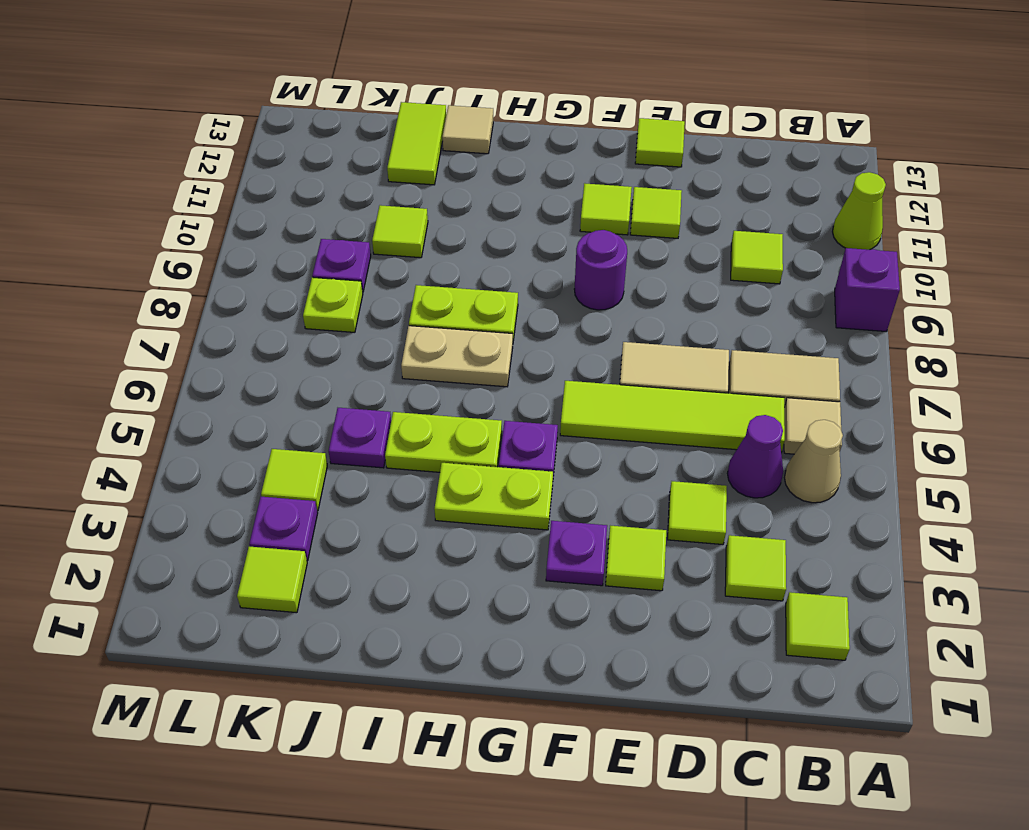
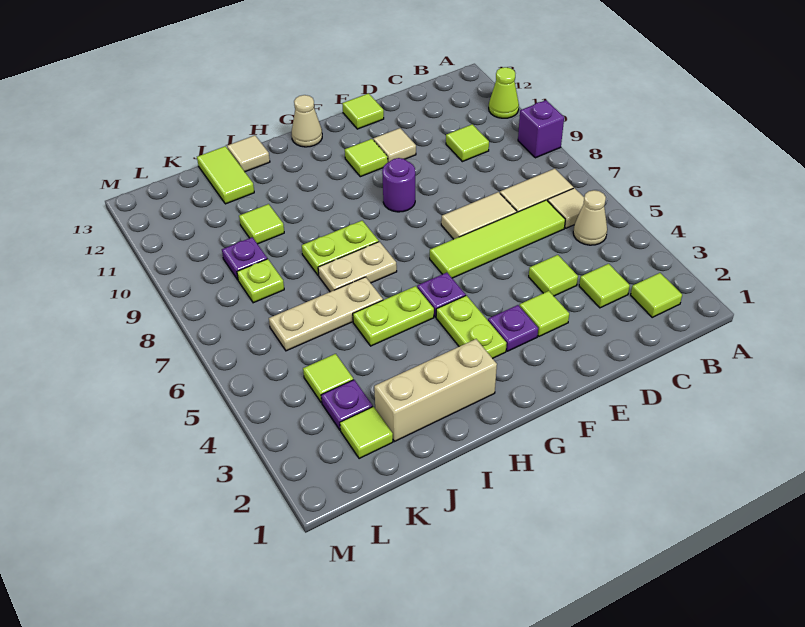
purple 1x1 cone [727,415,783,498] -> none
lime 1x1 tile [630,187,682,238] -> tan 1x1 tile [373,128,416,162]
lime 1x2 plate [434,463,553,530] -> lime 1x2 plate turned to [436,296,507,358]
none -> tan 1x1 cone [292,95,322,147]
none -> tan 1x3 brick [374,339,497,441]
none -> tan 1x3 plate [269,277,383,351]
purple 1x1 plate [329,408,391,468] -> none

